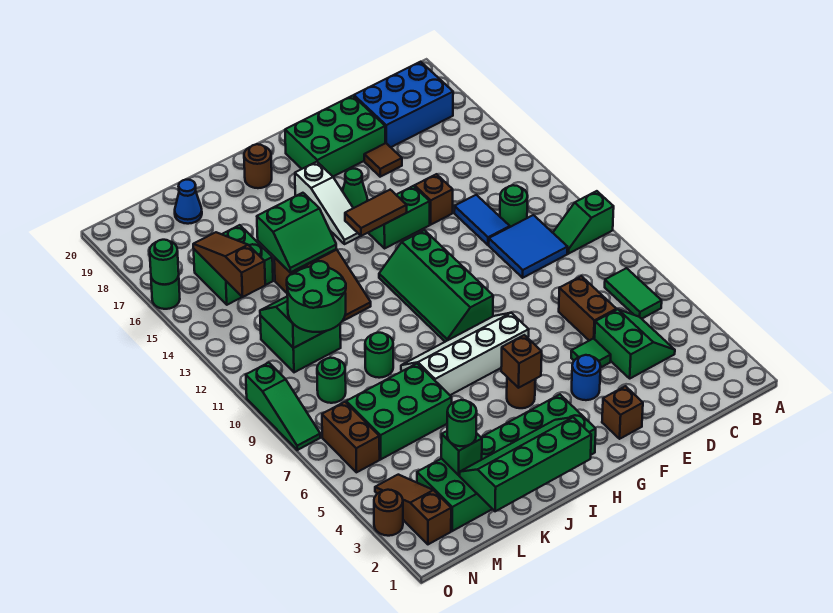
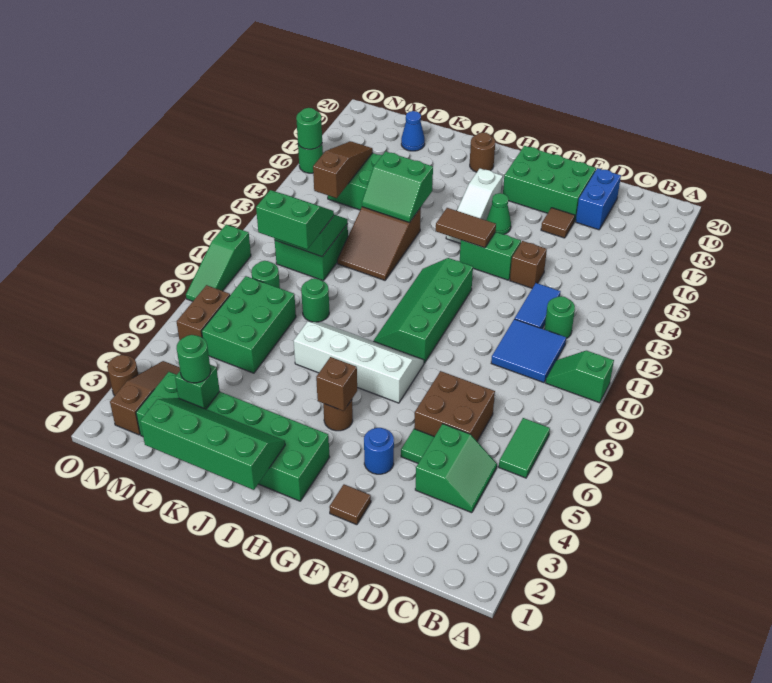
blue 2x3 brick [354,62,453,147] -> blue 1x2 brick [576,168,621,230]
brown 1x2 brick [559,276,616,341] -> brown 2x2 brick [414,371,495,441]
brown 1x1 brick [602,386,643,439] -> brown 1x1 tile [329,484,371,525]
green 2x3 brick [346,364,452,459] -> green 2x3 brick turned to [202,276,296,373]
green 2x2 round brick [287,261,346,332] -> green 2x2 slope [256,190,334,249]

